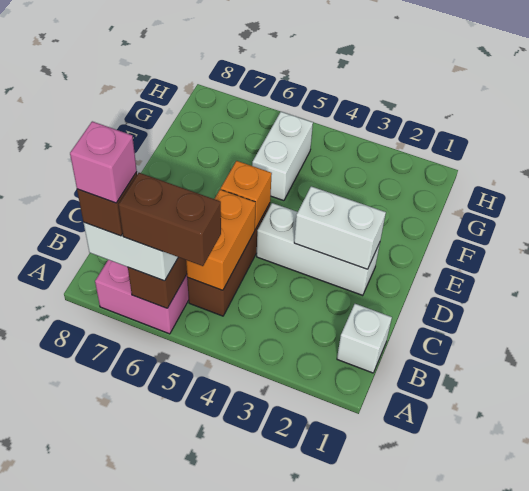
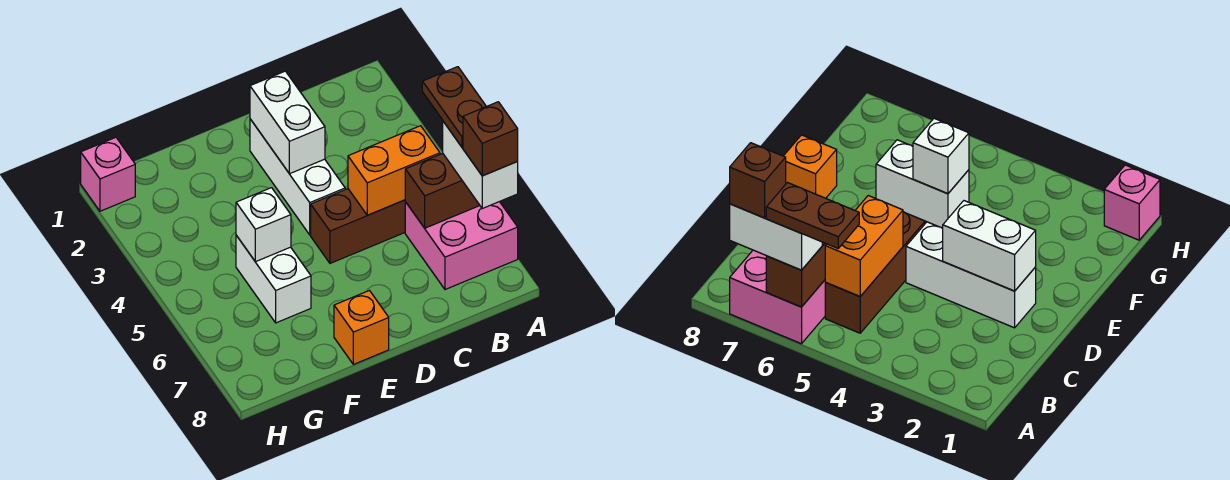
brown 1x2 brick [119,173,221,266] -> brown 1x2 plate [422,67,486,147]
pink 1x1 brick [70,121,137,203] -> pink 1x1 brick moved to [81,137,135,211]
white 1x1 brick [337,304,392,373] -> white 1x1 brick moved to [236,188,291,262]
orange 1x1 brick [221,161,272,229] -> orange 1x1 brick moved to [334,291,389,364]
white 1x2 brick [252,112,313,201] -> white 1x2 brick turned to [236,235,311,323]

